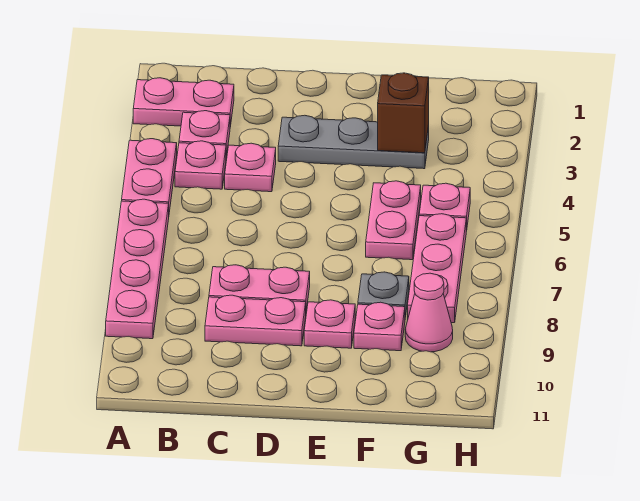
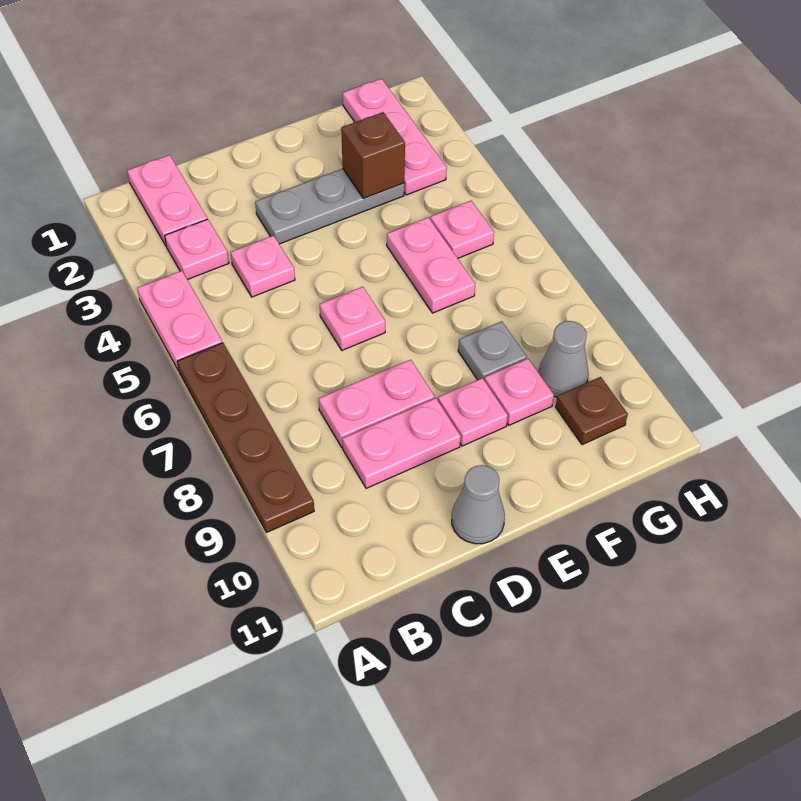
pink 1x2 plate [133,78,234,127] -> pink 1x2 plate turned to [127,155,207,245]
pink 1x4 plate [106,199,169,339] -> brown 1x4 plate [177,343,314,532]
pink 1x1 plate [175,141,226,189] -> pink 1x1 plate moved to [320,287,385,350]
none -> grey 1x1 cone [452,465,505,544]
pink 1x3 plate [408,214,466,323] -> pink 1x3 plate moved to [343,79,447,195]
pink 1x1 cone [405,273,453,352] -> grey 1x1 cone [538,321,589,397]
none -> brown 1x1 plate [556,377,628,445]

